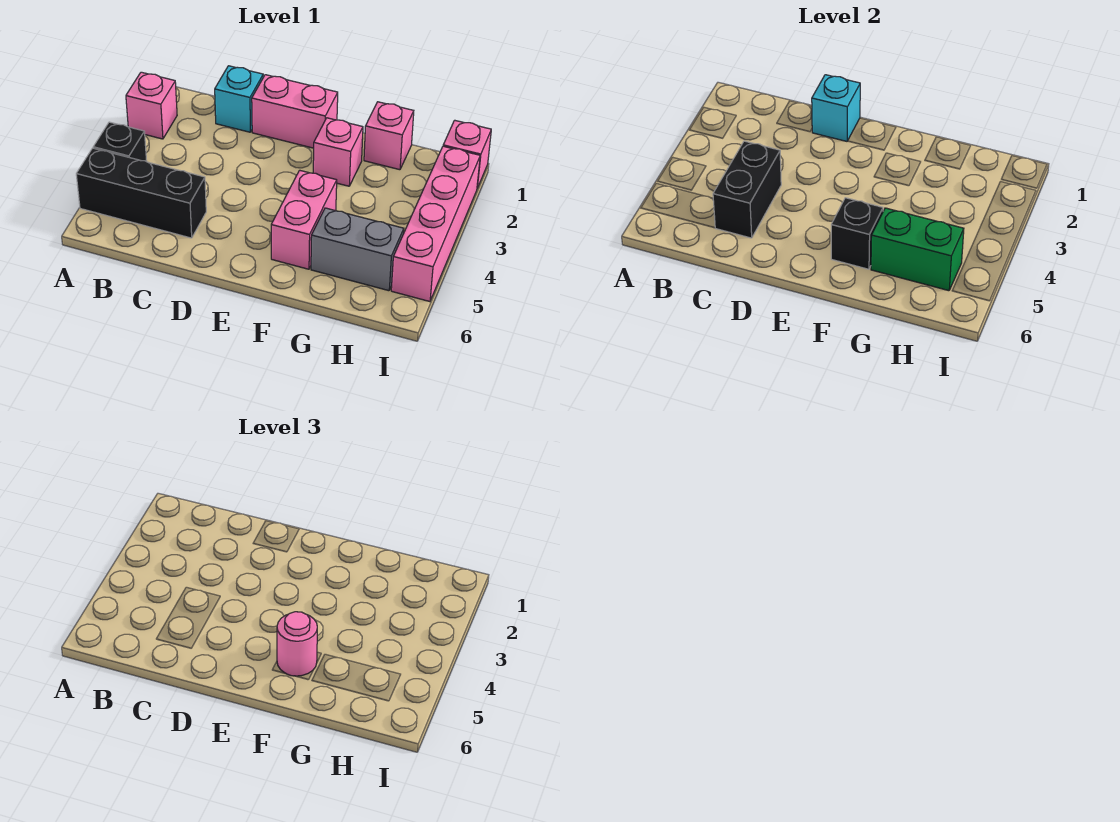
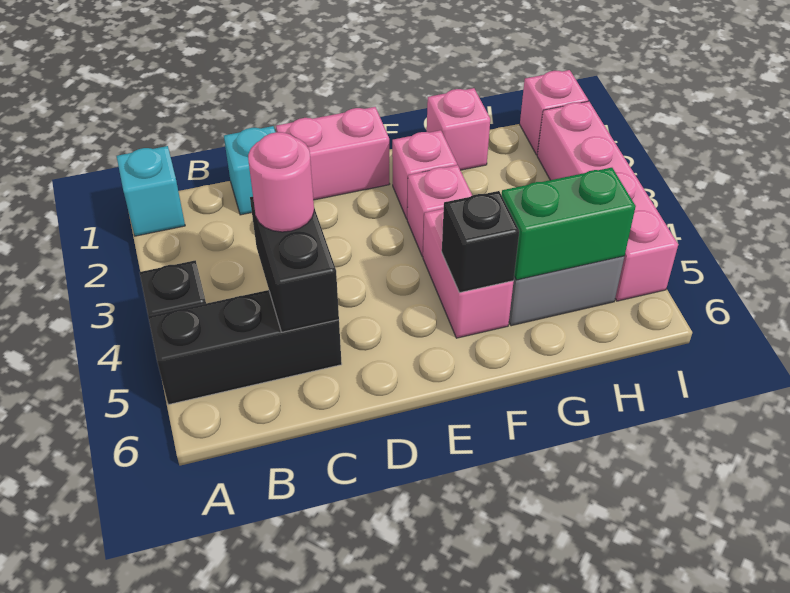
pink 1x1 brick [126,72,177,139] -> pink 1x1 brick moved to [407,165,472,257]
cyan 1x1 brick [812,75,860,141] -> cyan 1x1 brick moved to [117,146,185,236]
pink 1x1 round brick [277,612,317,676] -> pink 1x1 round brick moved to [248,132,314,232]

